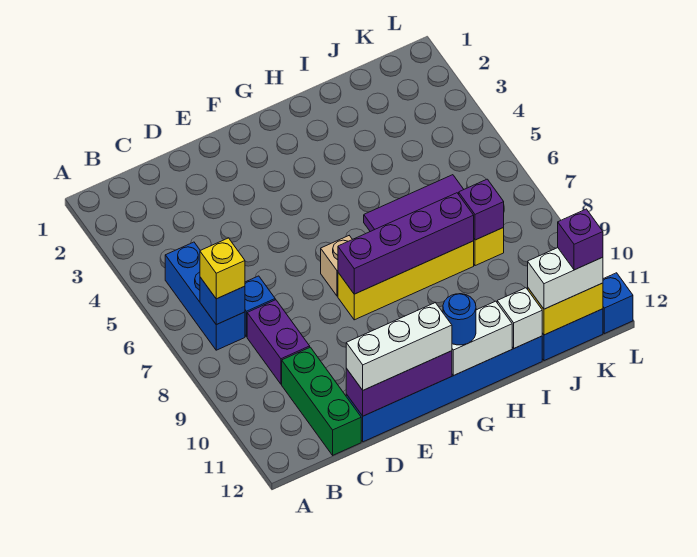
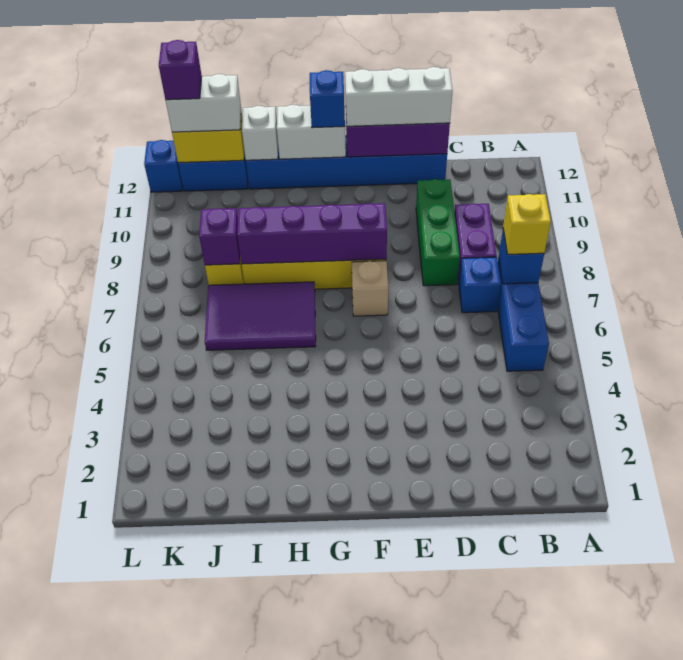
green 1x3 brick [282,347,361,455] -> green 1x3 brick moved to [416,179,460,286]
blue 1x1 round brick [443,294,476,345] -> blue 1x1 brick [310,70,345,128]

